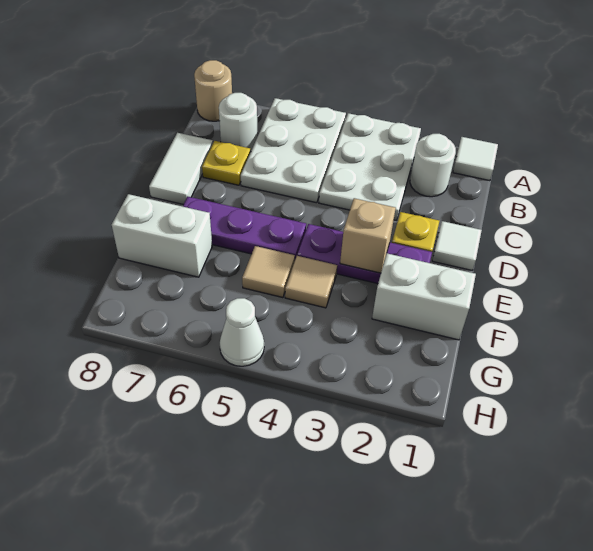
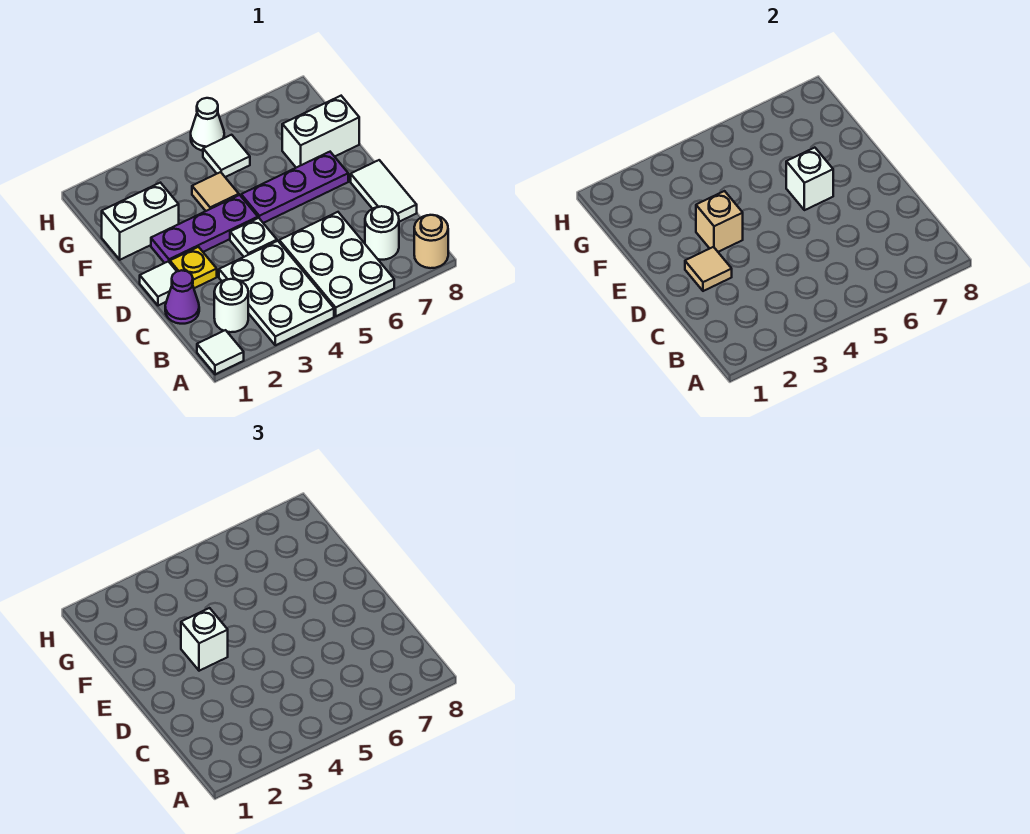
none -> purple 1x1 cone [165,270,199,324]
yellow 1x1 plate [202,141,250,185] -> none
none -> white 1x1 plate [230,218,277,257]
none -> white 1x1 brick [181,608,228,671]
none -> white 1x1 brick [786,148,833,210]
tan 1x1 tile [242,246,295,298] -> tan 1x1 tile moved to [685,247,732,291]
none -> white 1x1 tile [203,135,250,177]

